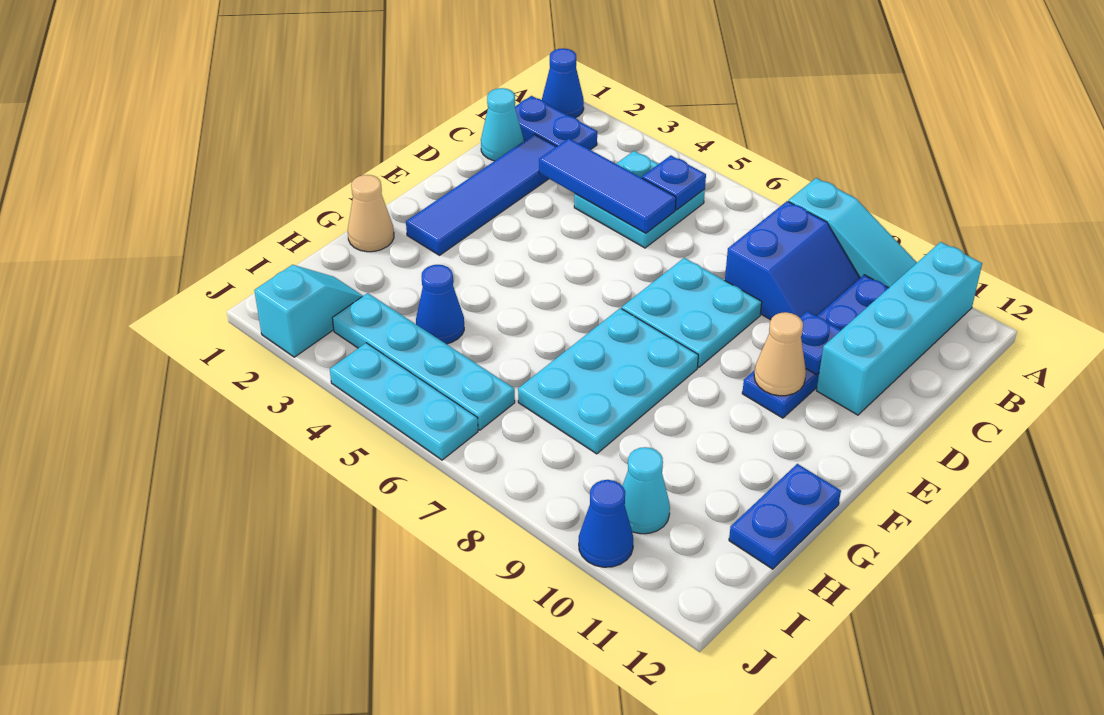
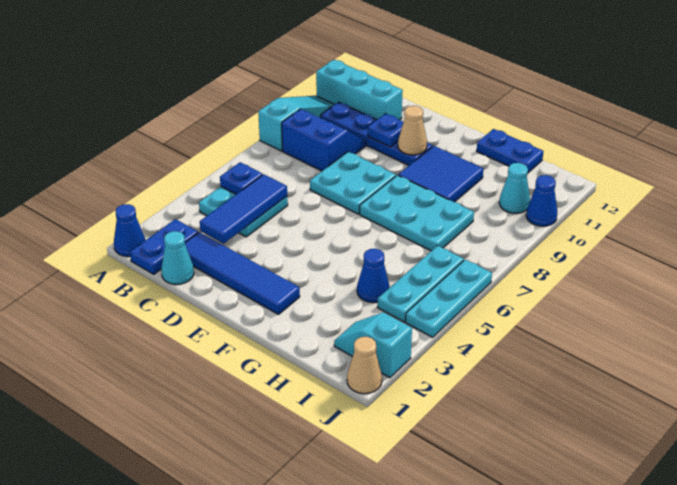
cyan 1x4 brick [817,242,982,415] -> cyan 1x3 brick [316,60,403,120]
none -> blue 2x2 tile [398,146,483,202]
tan 1x1 cone [348,175,394,252] -> tan 1x1 cone moved to [347,337,382,394]
cyan 1x4 plate [332,293,515,430] -> cyan 1x3 plate [378,246,464,322]

